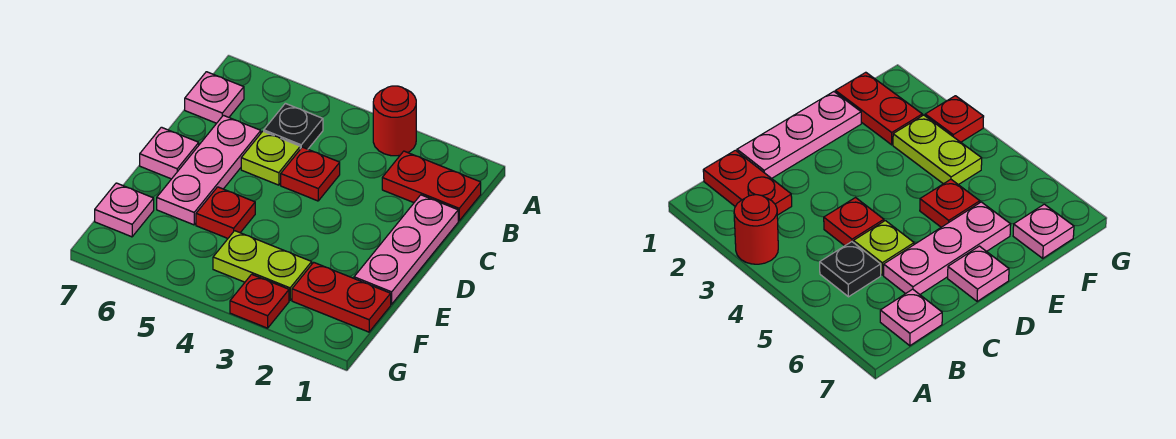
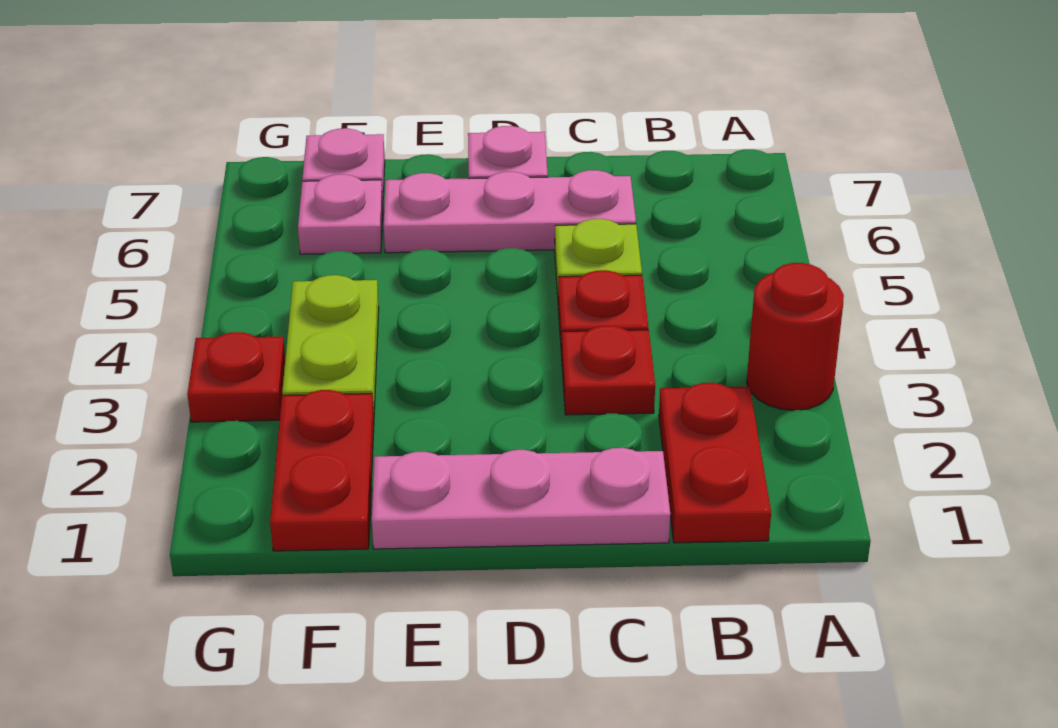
black 1x1 plate [264,103,323,149] -> none
pink 1x1 plate [185,72,244,123] -> pink 1x1 plate moved to [298,174,383,254]
red 1x1 plate [196,187,255,238] -> red 1x1 plate moved to [562,326,655,415]

